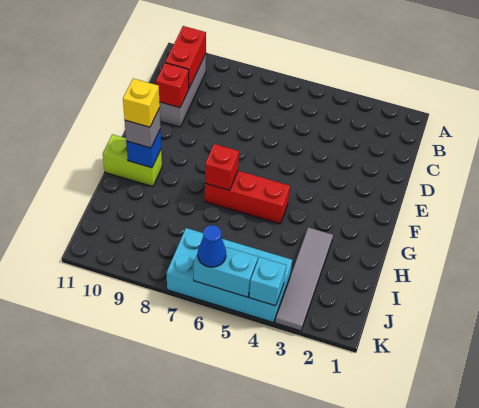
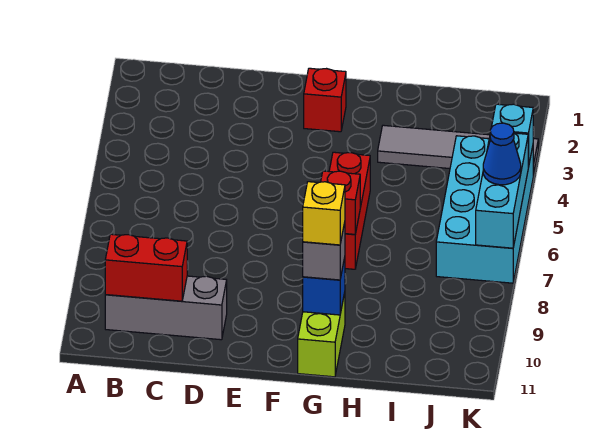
red 1x1 brick [156,63,189,108] -> red 1x1 brick moved to [304,68,346,132]
cyan 1x2 brick [194,247,258,297] -> cyan 1x3 brick [476,133,528,248]

